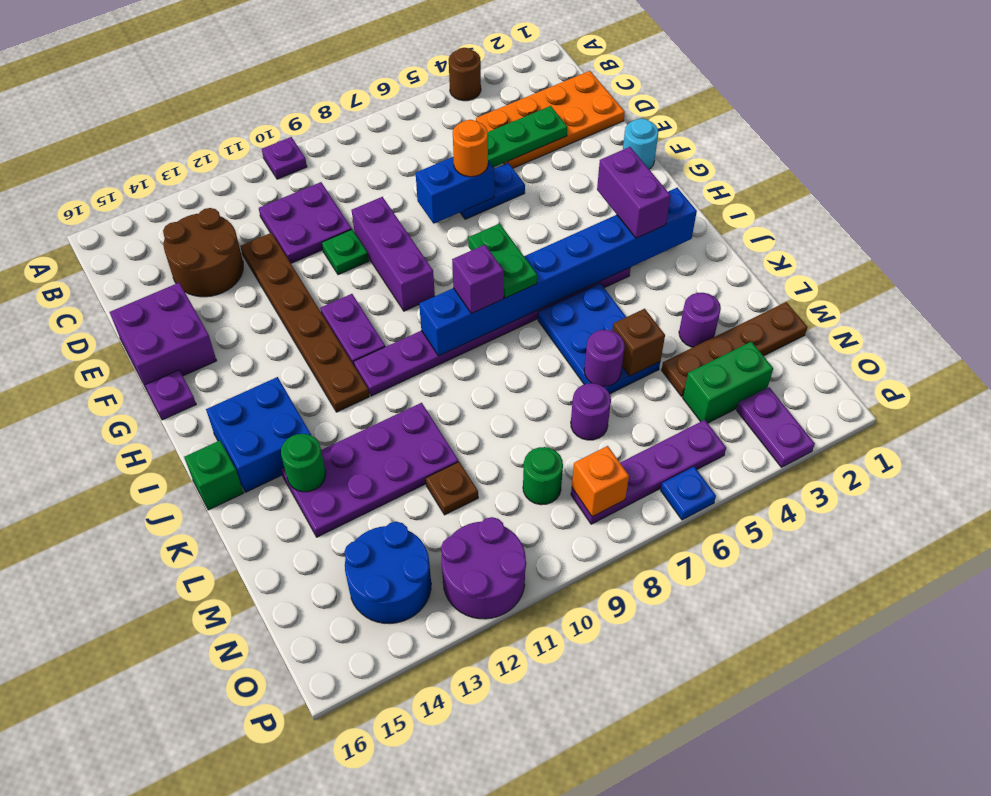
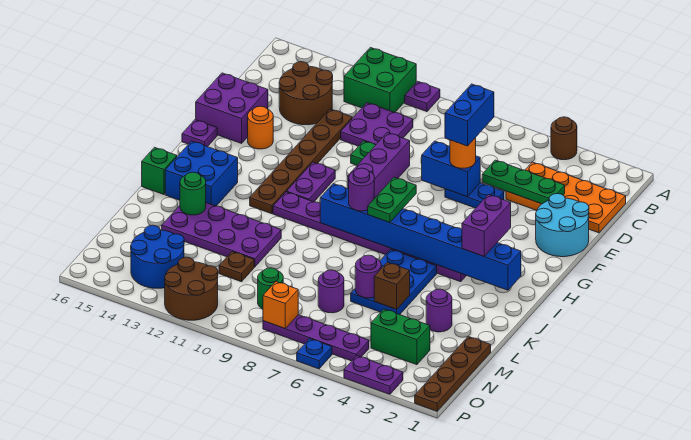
none -> green 2x2 brick [344,48,416,113]
none -> blue 1x2 brick [445,84,494,146]
cyan 1x1 round brick [623,119,658,169] -> cyan 2x2 round brick [536,194,589,257]
none -> orange 1x1 round brick [248,106,273,149]
purple 1x1 brick [452,245,504,313] -> purple 1x1 round brick [349,168,374,211]
brown 1x4 plate [662,302,807,396] -> brown 1x4 plate turned to [415,337,491,411]
purple 1x2 plate [737,387,815,467] -> purple 1x2 plate turned to [344,356,403,394]
purple 2x2 round brick [441,517,526,619] -> brown 2x2 round brick [165,257,218,320]

